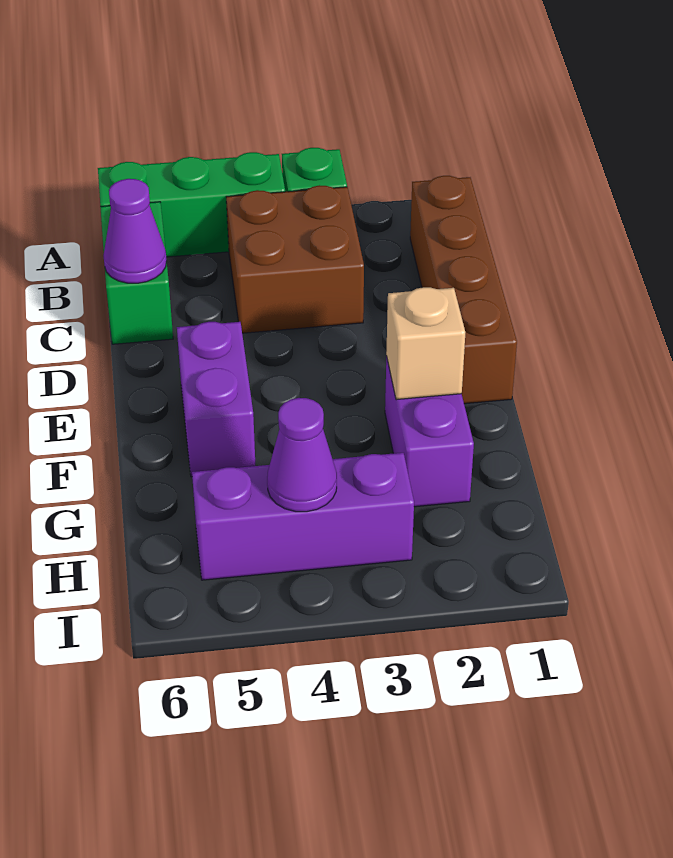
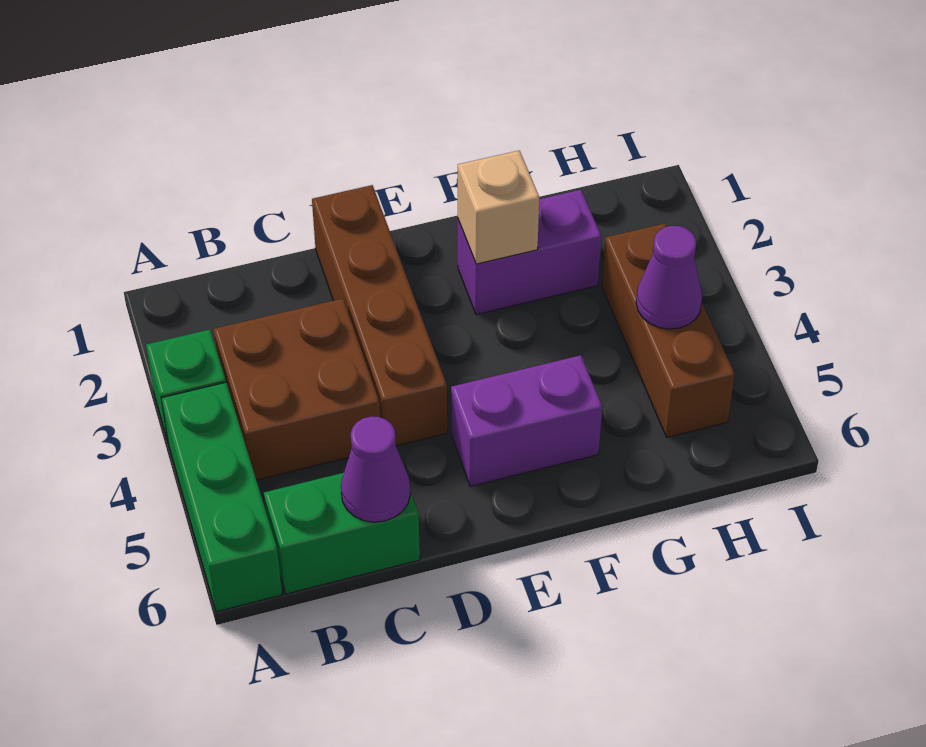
brown 1x4 brick [410,176,517,404] -> brown 1x4 brick turned to [312,185,447,446]
purple 1x3 brick [192,453,414,580] -> brown 1x3 brick [602,223,735,437]

